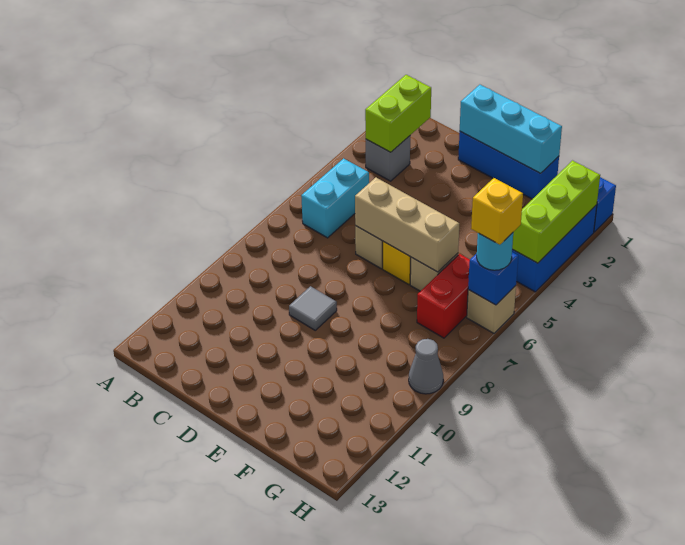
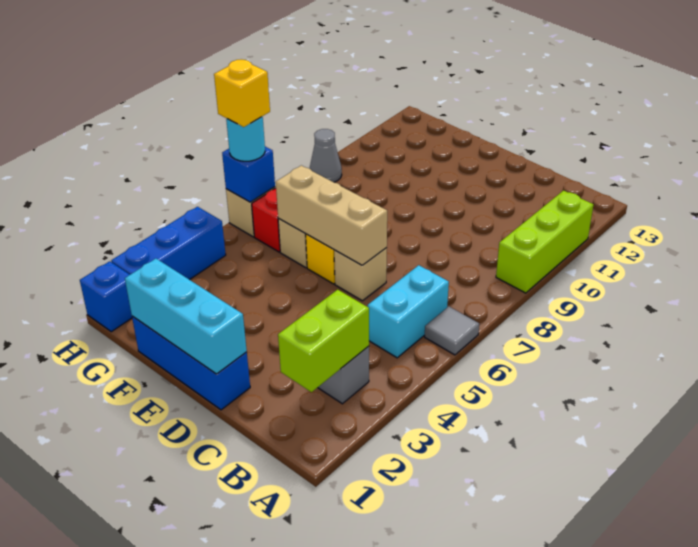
grey 1x1 tile [289,286,337,330] -> grey 1x1 tile moved to [425,307,479,355]
lime 1x3 brick [512,161,600,263] -> lime 1x3 brick moved to [496,191,593,293]

